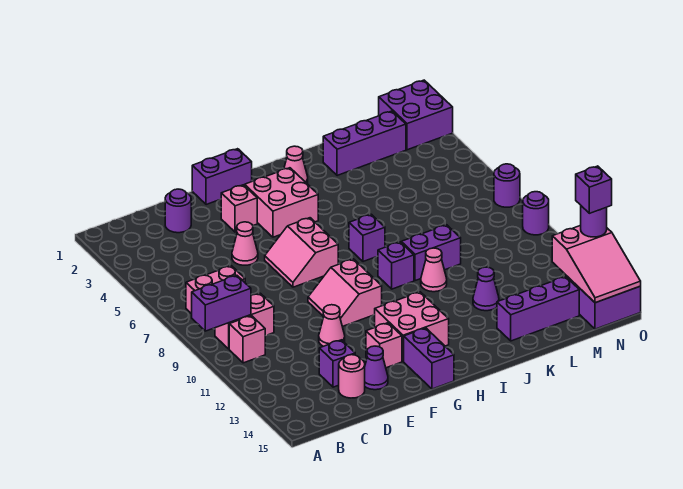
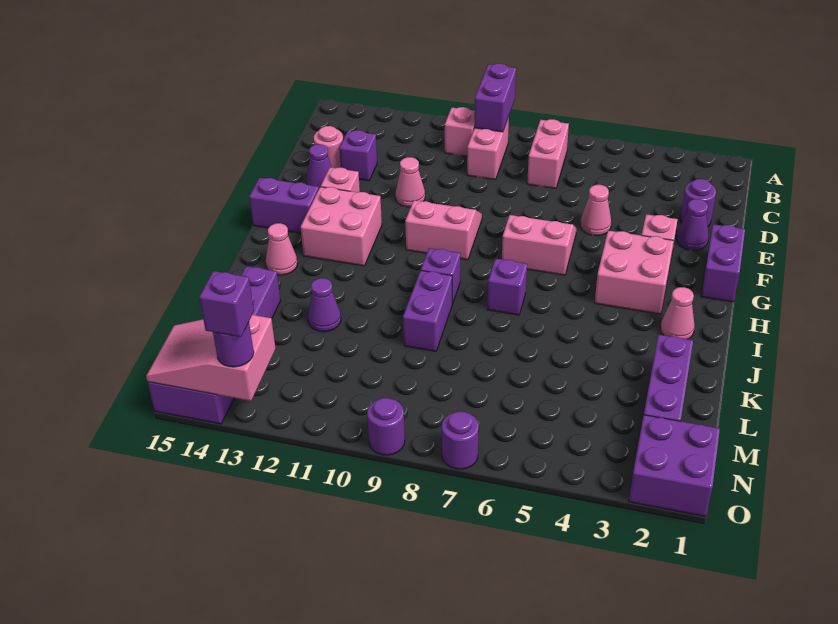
none -> purple 1x1 cone [677,199,709,250]
pink 1x1 cone [421,248,447,292] -> pink 1x1 cone moved to [266,223,298,275]

